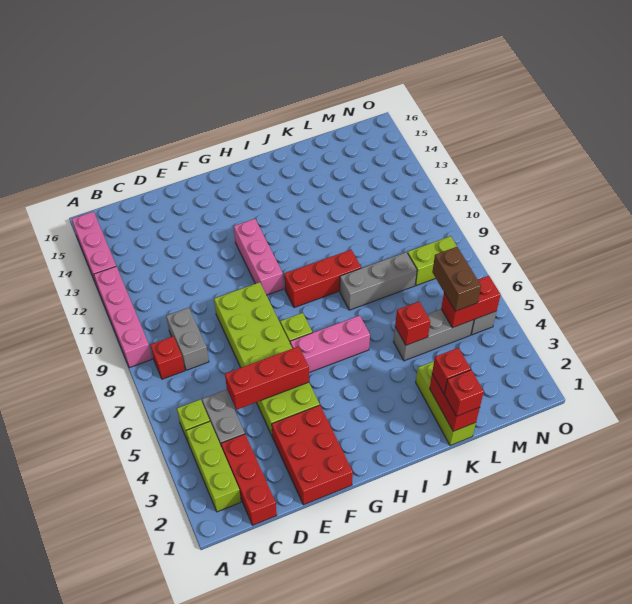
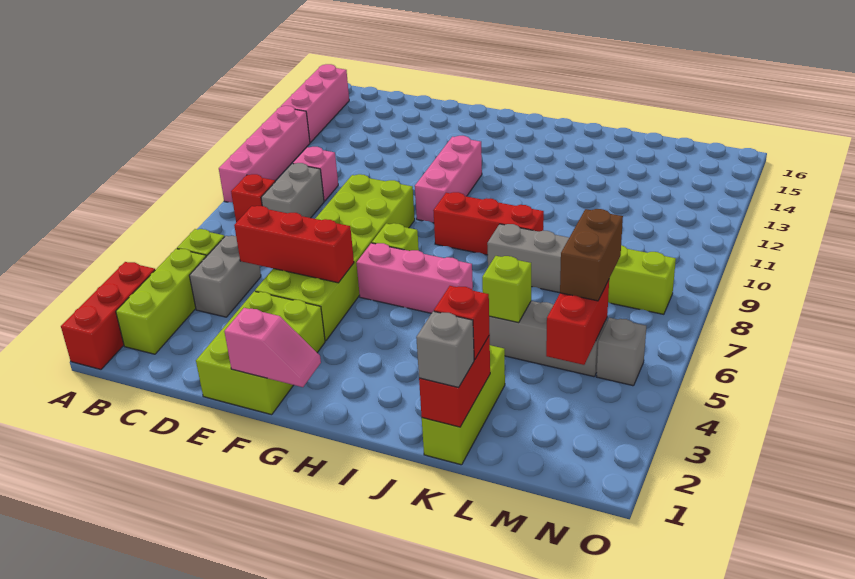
red 1x3 brick [221,434,277,525] -> red 1x3 brick moved to [61,262,155,369]
none -> pink 1x1 brick [293,147,338,201]
red 2x3 brick [272,405,353,505] -> lime 2x3 brick [196,291,325,415]
none -> pink 1x2 slope [224,308,321,387]
red 1x1 brick [445,370,484,416] -> grey 1x1 brick [416,311,474,387]
red 1x1 brick [395,302,430,345] -> lime 1x1 brick [482,256,531,323]
red 1x2 brick [441,276,501,328] -> red 1x2 brick turned to [546,280,609,365]

